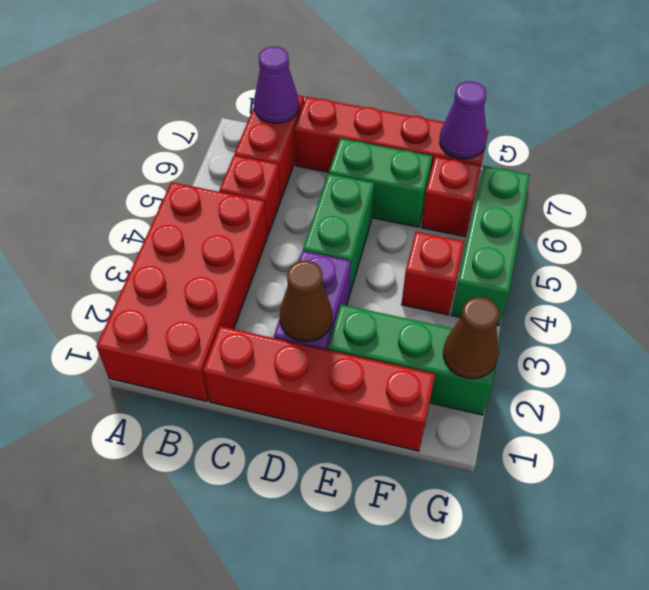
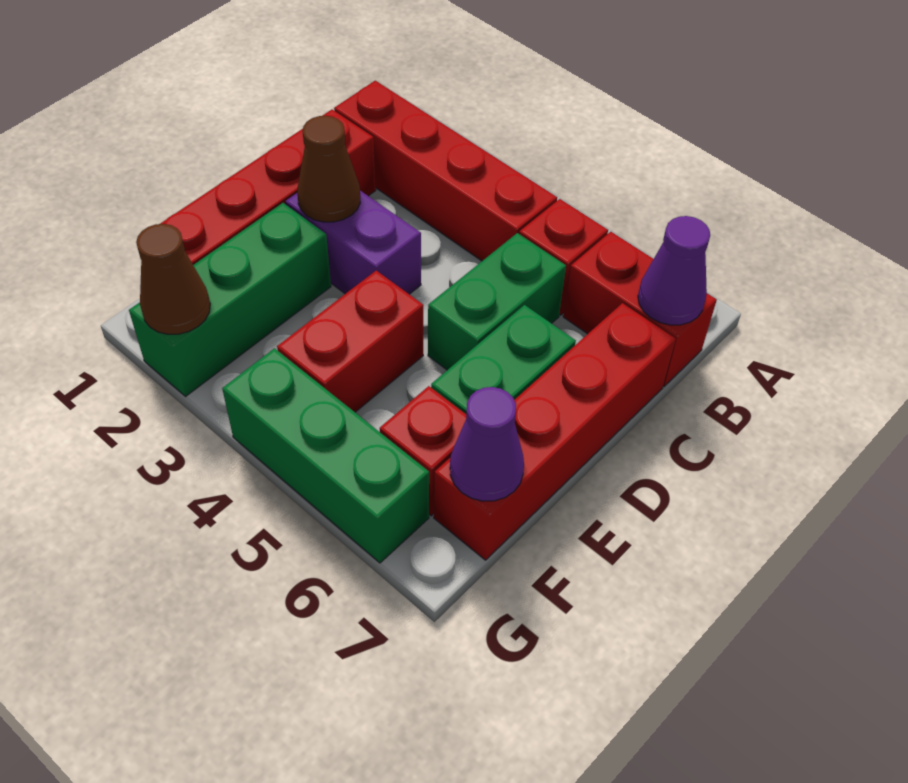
red 2x4 brick [96,182,267,401] -> red 1x4 brick [334,81,557,261]
green 1x2 brick [303,174,374,292] -> green 1x2 brick turned to [428,233,566,370]
red 1x1 brick [401,232,464,315] -> red 1x2 brick [277,271,423,412]

